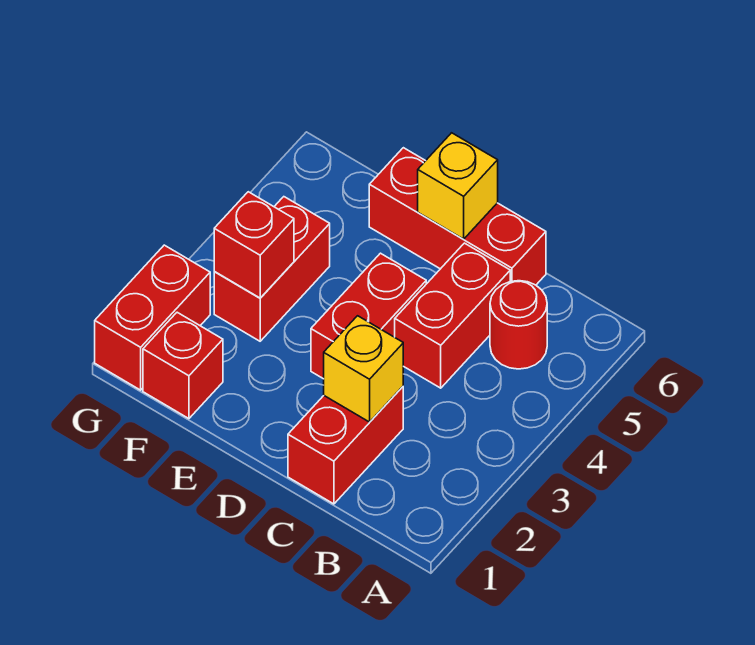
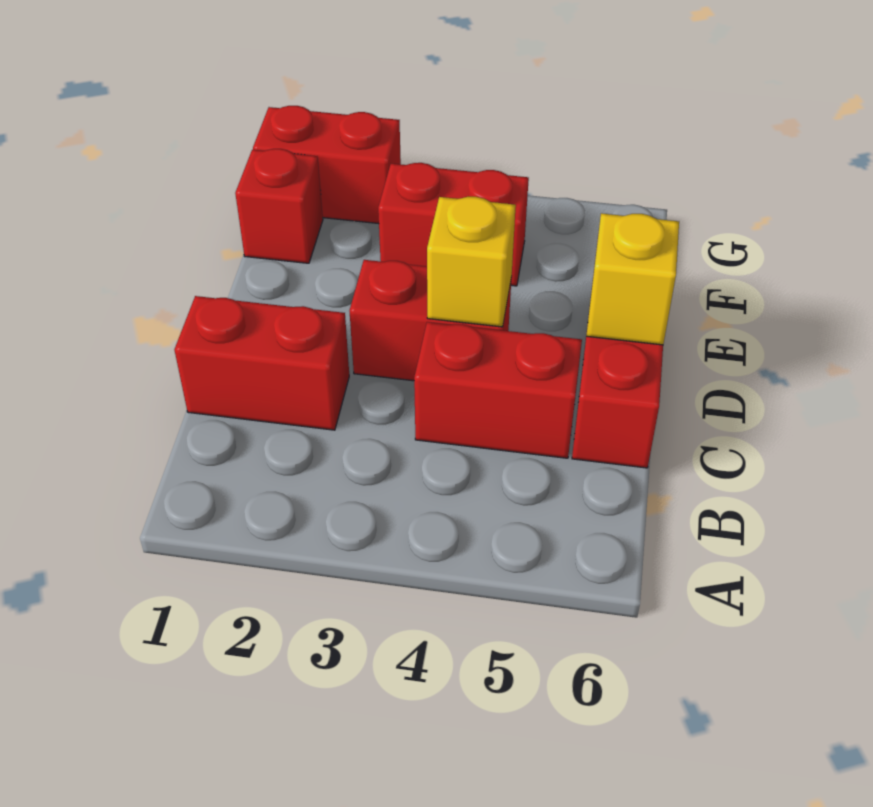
red 1x1 round brick [490,281,547,369] -> none
yellow 1x1 brick [324,316,403,422] -> yellow 1x1 brick moved to [427,197,516,327]
red 1x1 brick [214,192,294,298] -> none

